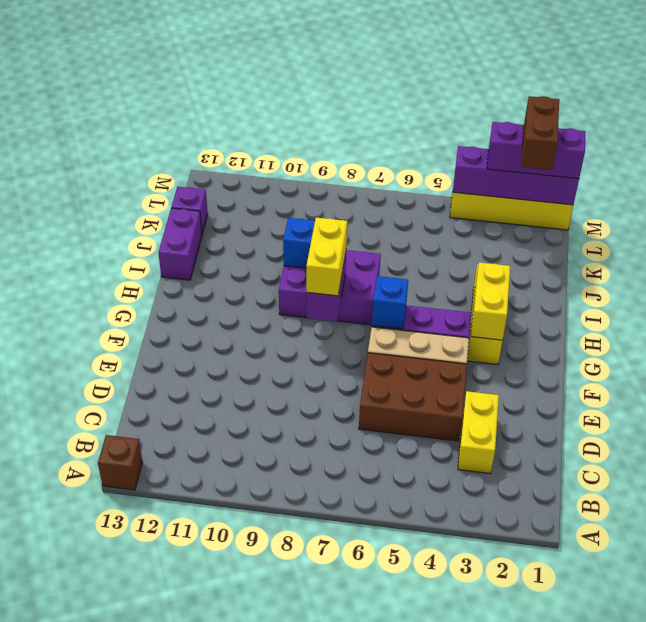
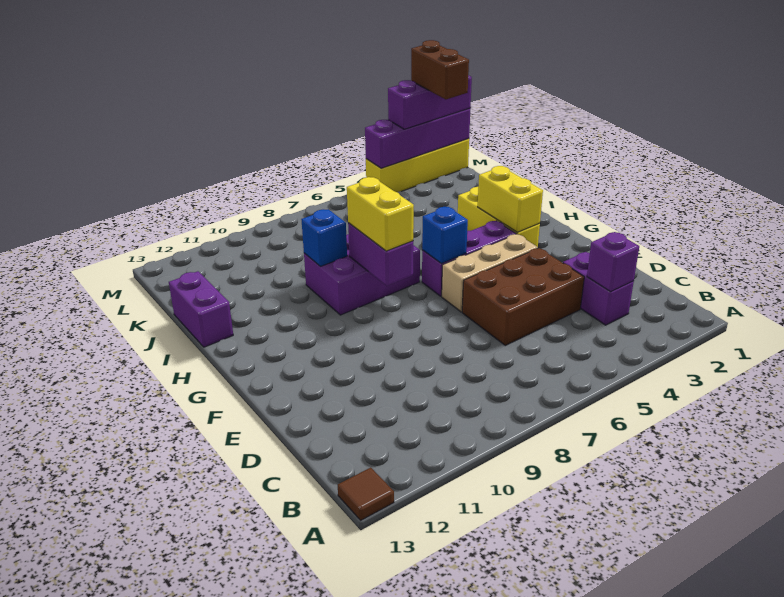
brown 1x1 brick [98,435,142,490] -> brown 1x1 tile [338,468,394,520]
yellow 1x2 brick [458,391,499,474] -> purple 1x2 brick [563,252,634,325]
purple 1x1 brick [171,187,208,234] -> purple 1x1 brick moved to [587,232,639,292]

